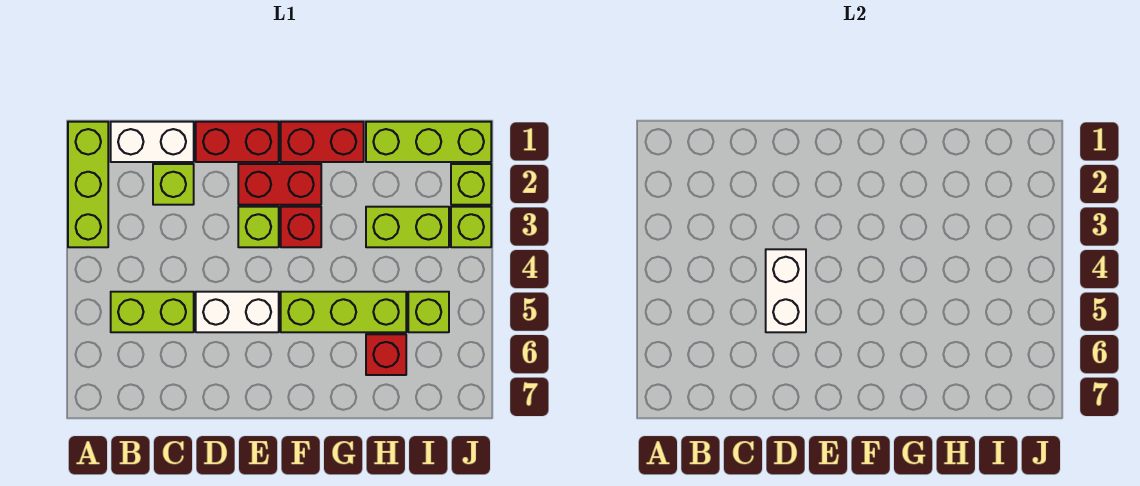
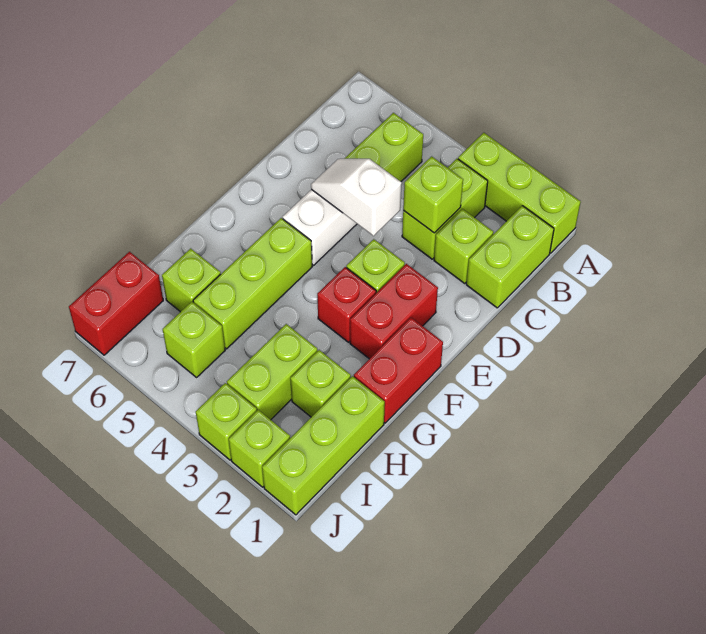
white 1x2 brick [111,122,194,162] -> lime 1x2 brick [466,206,554,308]
none -> lime 1x2 brick [402,159,488,259]
none -> lime 1x1 brick [403,156,463,233]
red 1x2 brick [196,122,279,162] -> red 1x2 brick moved to [69,252,163,355]
white 1x2 brick [766,249,806,332] -> white 1x2 slope [311,159,402,236]
none -> lime 1x1 brick [290,350,351,417]
red 1x1 brick [366,334,406,375] -> lime 1x1 brick [162,248,221,312]

